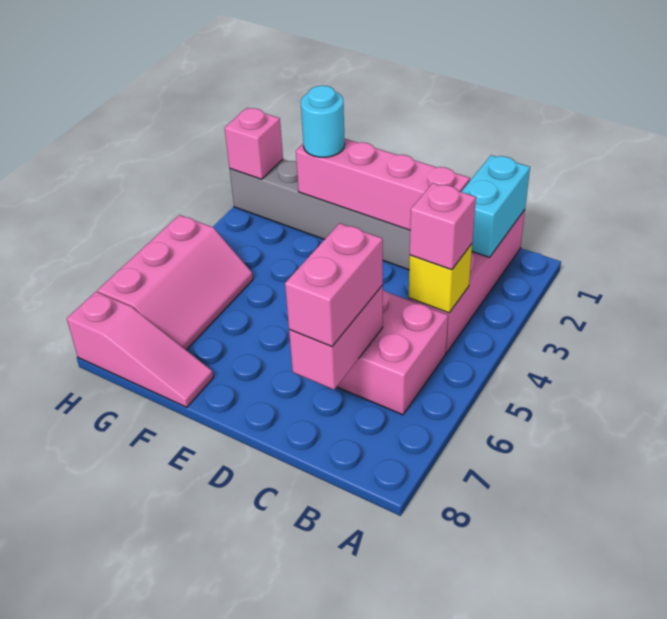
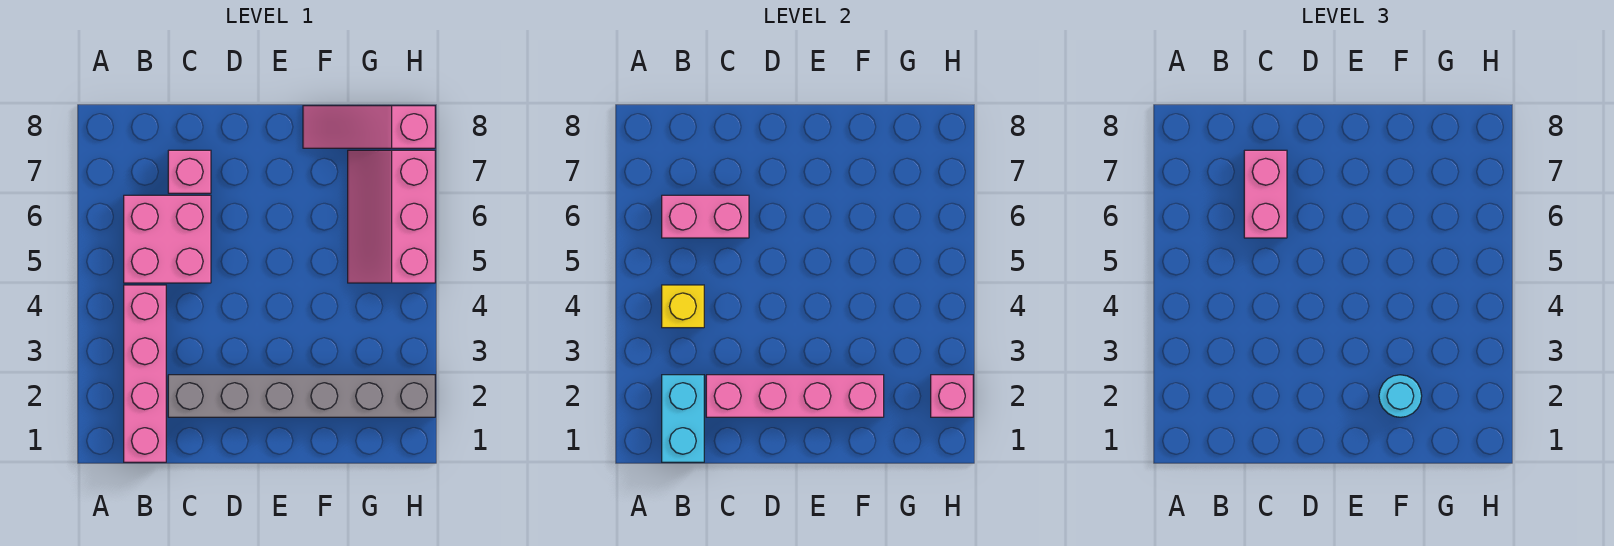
pink 1x1 brick [410,183,476,270] -> pink 1x1 brick moved to [168,150,211,193]
pink 1x2 brick [289,285,383,390] -> pink 1x2 brick turned to [662,195,749,238]

